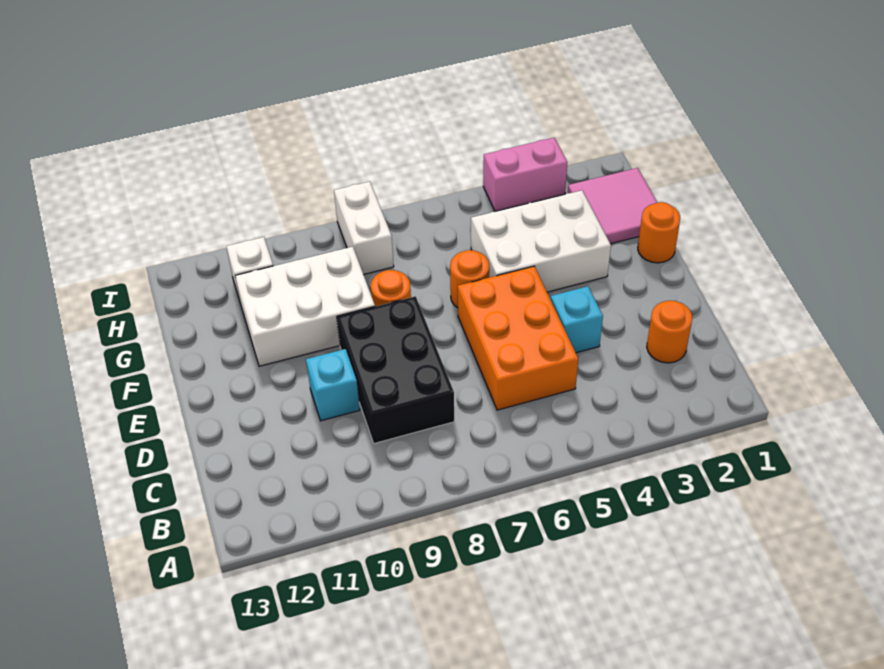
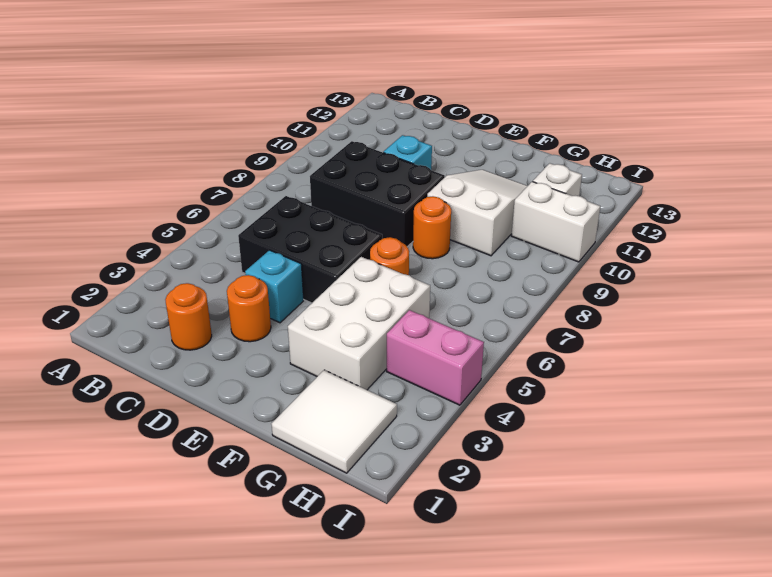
orange 2x3 brick [458,266,578,410] -> black 2x3 brick [238,196,382,303]
orange 1x1 round brick [638,202,680,263] -> orange 1x1 round brick moved to [227,275,271,342]
white 2x3 brick [235,247,375,366] -> white 2x3 slope [427,170,527,256]
pink 2x2 tile [568,168,657,244] -> white 2x2 tile [272,370,397,473]
white 1x2 brick [334,181,394,274] -> white 1x2 brick moved to [512,182,600,262]
pink 1x2 brick [483,138,567,211] -> pink 1x2 brick turned to [387,310,484,405]

